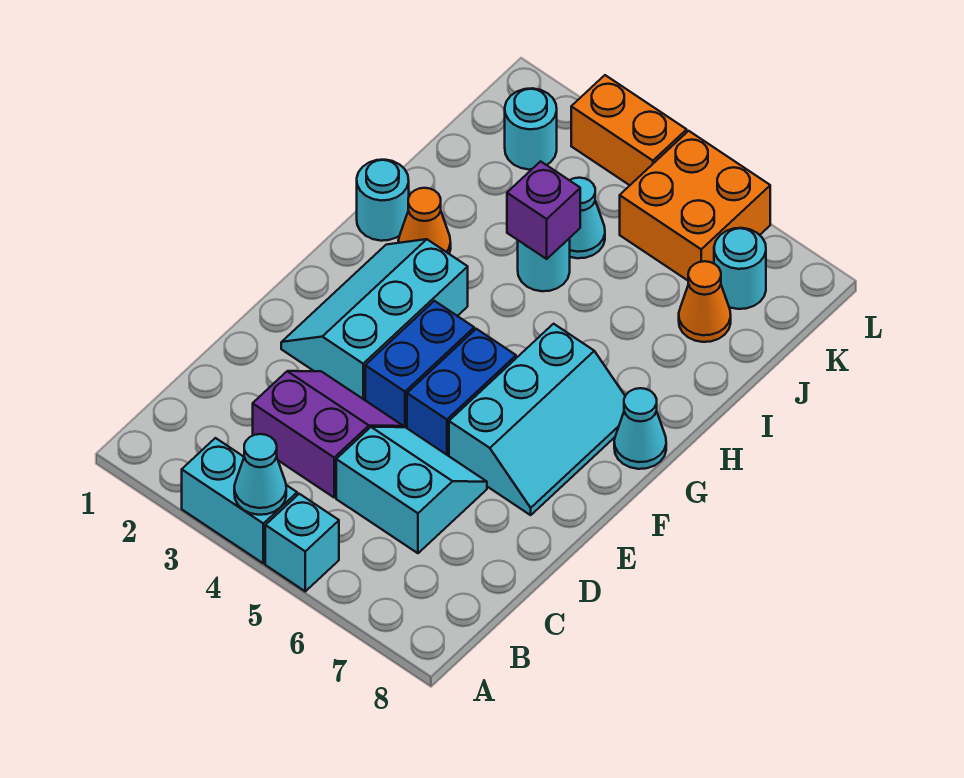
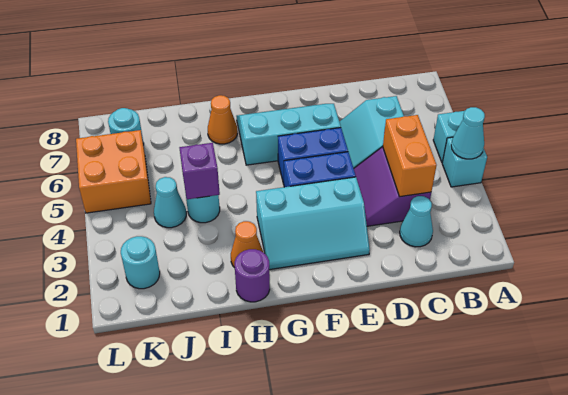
cyan 1x2 brick [182,438,297,563] -> cyan 1x1 brick [442,137,487,187]
cyan 1x1 cone [614,388,666,469] -> cyan 1x1 cone moved to [400,196,433,247]
cyan 1x1 round brick [357,160,409,241] -> purple 1x1 round brick [235,249,270,302]
orange 1x1 cone [679,261,731,342] -> orange 1x1 cone moved to [208,95,237,144]
orange 1x2 brick [571,75,687,185] -> orange 1x2 brick moved to [383,115,437,197]

